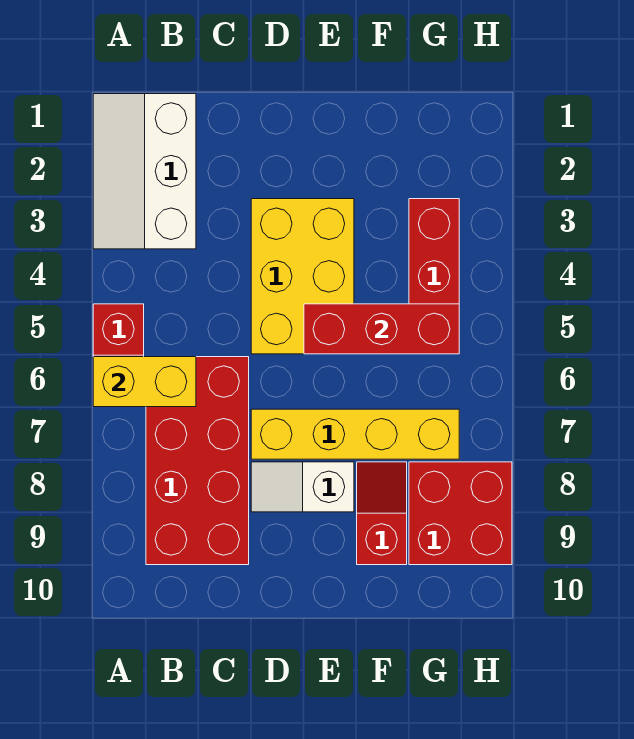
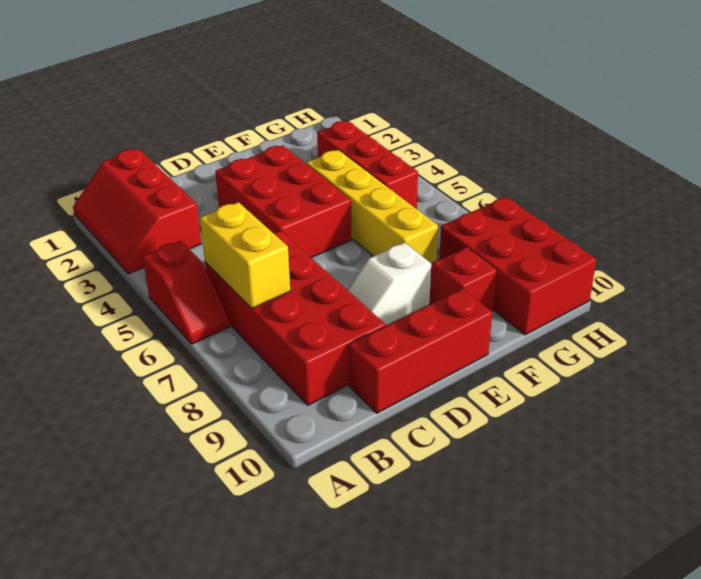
white 2x3 slope [93,94,196,249] -> red 2x3 slope [73,149,201,274]
yellow 1x2 brick [93,357,196,407] -> yellow 1x2 brick turned to [200,202,290,308]
yellow 2x3 brick [251,199,354,354] -> red 2x3 brick [215,145,351,258]
yellow 1x4 brick [251,409,459,459] -> yellow 1x4 brick turned to [306,150,438,263]
red 1x3 brick [304,304,459,354] -> red 1x3 brick moved to [349,288,492,413]
red 2x2 brick [409,462,512,565] -> red 2x3 brick [439,197,597,335]

